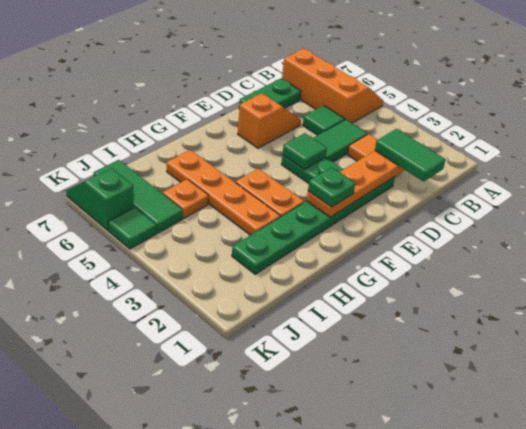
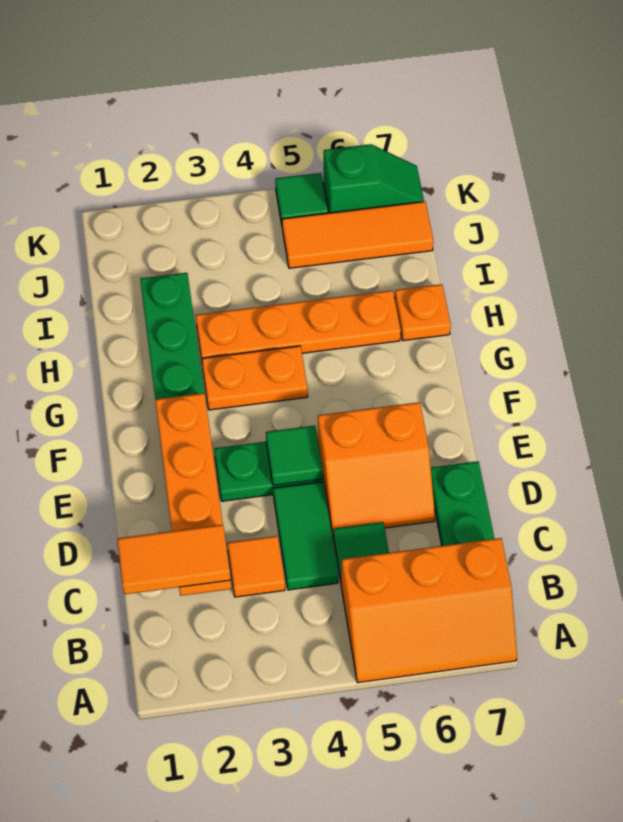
green 1x2 tile [375,129,446,182] -> orange 1x2 tile [117,525,230,594]
orange 1x2 slope [238,93,301,148] -> orange 2x2 slope [318,402,435,533]
green 1x1 plate [308,167,355,207] -> none
orange 1x1 plate [163,179,209,218] -> orange 1x1 plate moved to [395,284,451,341]
green 1x3 tile [94,160,183,233] -> orange 1x3 tile [282,201,433,268]

